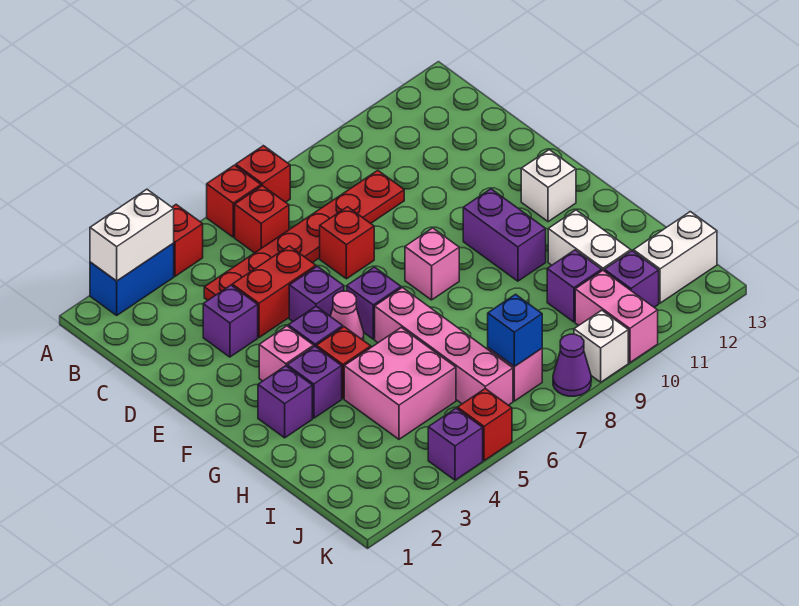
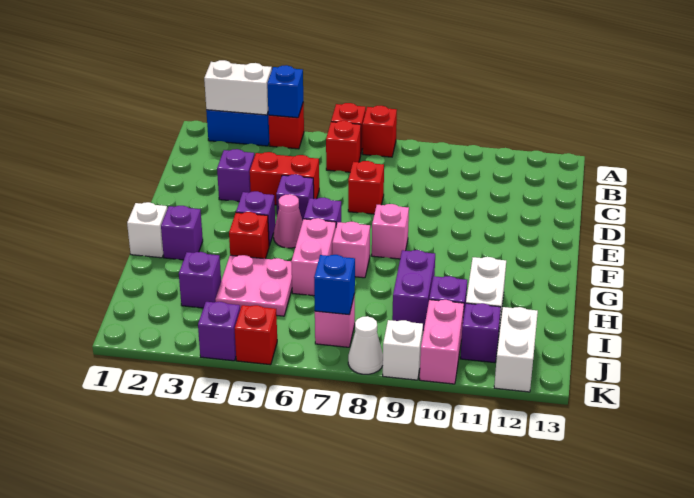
none -> blue 1x1 brick [267,65,303,118]
red 1x6 plate [204,170,404,300] -> none
pink 1x1 brick [259,326,314,381] -> pink 1x1 brick moved to [332,222,370,278]
purple 1x2 brick [463,189,546,281] -> purple 1x2 brick moved to [392,250,435,330]
white 1x1 brick [521,150,576,222] -> white 1x1 brick moved to [127,202,167,258]
purple 1x1 brick [287,346,342,418] -> purple 1x1 brick moved to [179,252,221,308]
pink 1x4 brick [375,288,513,405] -> pink 1x2 brick [291,218,336,296]
pink 2x2 brick [344,328,456,439] -> pink 2x2 plate [215,255,292,316]
white 1x2 brick [633,212,717,303] -> white 1x2 brick turned to [494,307,538,392]
purple 1x1 cone [553,334,591,396] -> white 1x1 cone [348,316,383,374]

